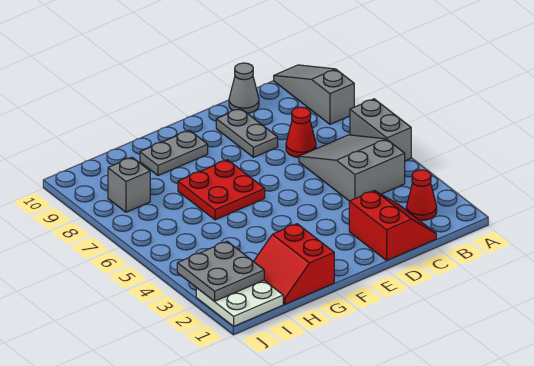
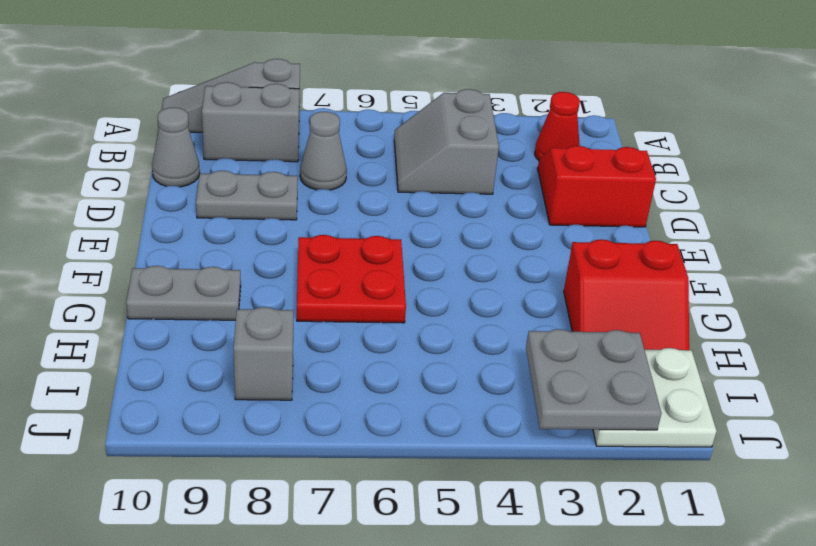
grey 1x2 brick [350,99,411,161] -> grey 1x2 brick moved to [202,82,299,162]
grey 2x3 slope [299,135,405,201] -> grey 2x2 slope [394,89,499,194]
red 1x1 cone [286,107,316,158] -> grey 1x1 cone [300,112,347,190]
grey 1x2 plate [140,130,208,176] -> grey 1x2 plate turned to [126,266,241,320]

